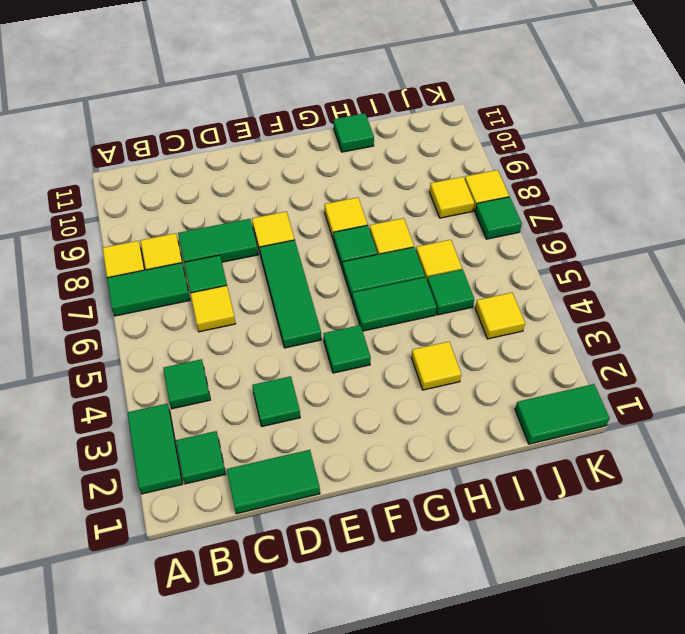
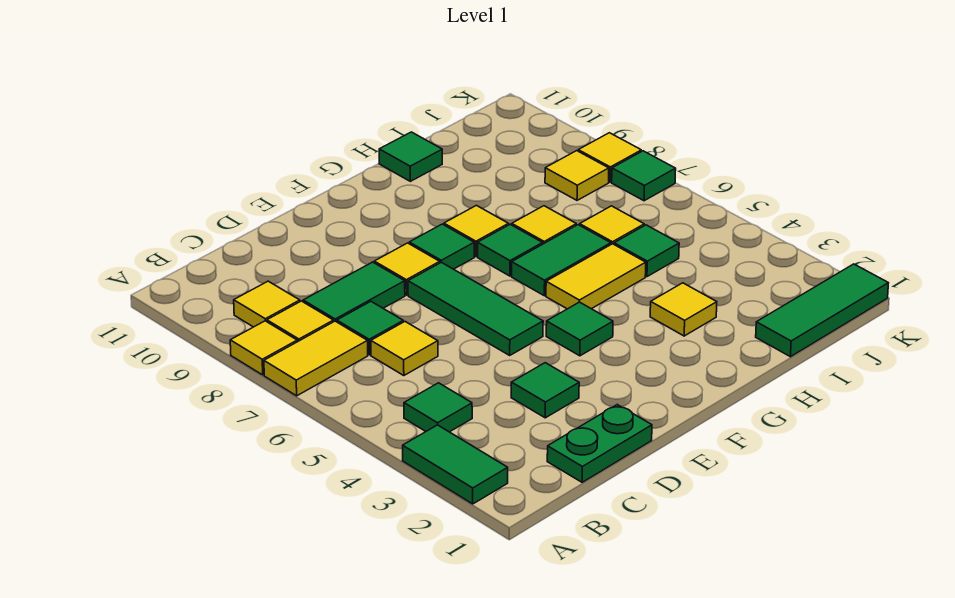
green 1x2 tile [107,263,190,316] -> yellow 1x2 tile [264,321,368,396]
green 1x1 tile [176,431,225,484] -> green 1x1 tile moved to [409,224,474,269]
green 1x2 tile [227,450,320,514] -> green 1x2 plate [547,405,652,482]
green 1x2 tile [352,277,437,331] -> yellow 1x2 tile [546,244,646,309]
green 1x2 tile [515,384,610,444] -> green 1x3 tile [756,264,888,357]
yellow 1x1 tile [475,293,525,339] -> yellow 1x1 tile moved to [234,281,300,327]

